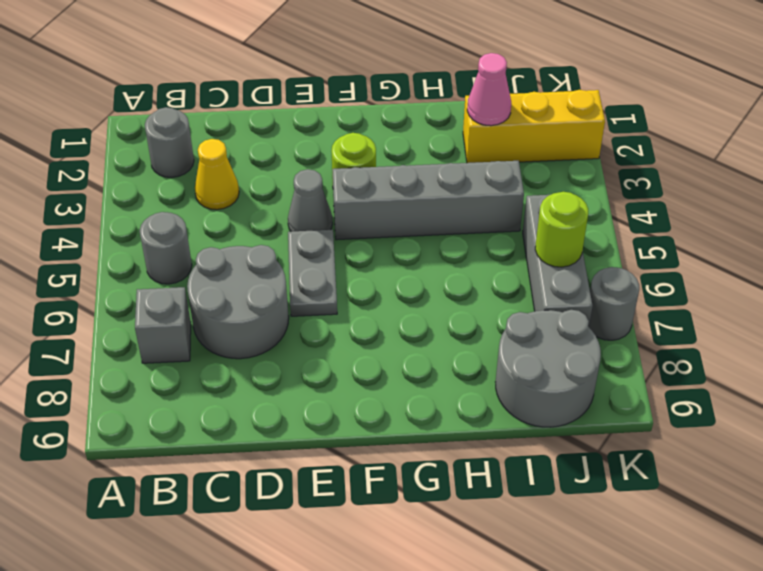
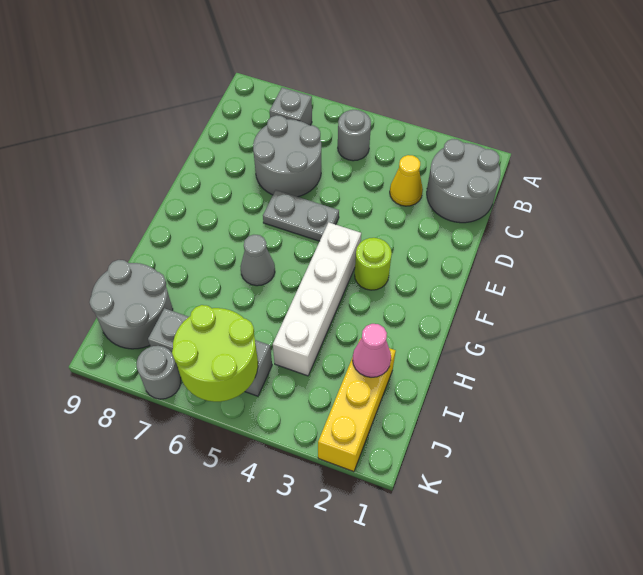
grey 1x1 round brick [145,107,194,177] -> grey 2x2 round brick [427,139,500,223]
grey 1x1 cone [288,169,332,232] -> grey 1x1 cone moved to [241,235,275,286]
grey 1x4 brick [332,161,524,240] -> white 1x4 brick [273,222,361,376]
lime 1x1 round brick [535,192,588,267] -> lime 2x2 round brick [172,305,258,402]

